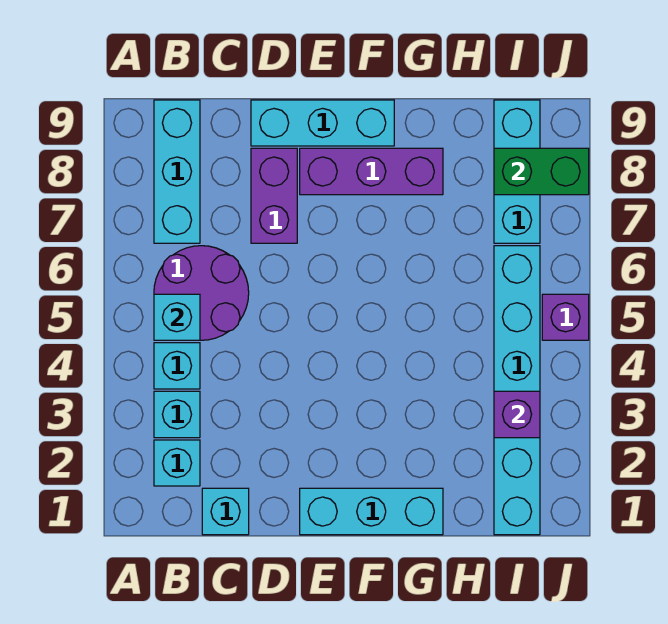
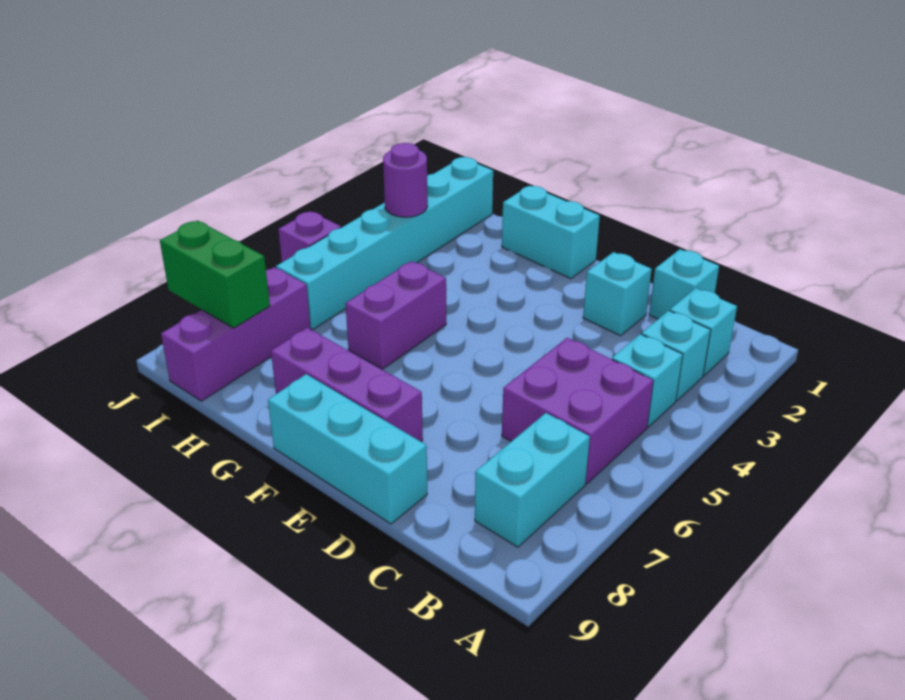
purple 2x2 round brick [154,246,249,340] -> purple 2x2 brick [502,338,654,484]
cyan 1x1 brick [154,294,200,340] -> cyan 1x1 brick moved to [583,252,652,336]
cyan 1x3 brick [154,100,200,243] -> cyan 1x2 brick [475,413,590,547]
purple 1x2 brick [251,148,297,243] -> purple 1x2 brick moved to [345,261,446,369]
cyan 1x3 brick [300,488,443,535] -> cyan 1x2 brick [502,186,600,279]
purple 1x1 brick [494,391,540,438] -> purple 1x1 round brick [383,143,428,217]
cyan 1x3 brick [494,100,540,243] -> purple 1x3 brick [161,267,311,401]

